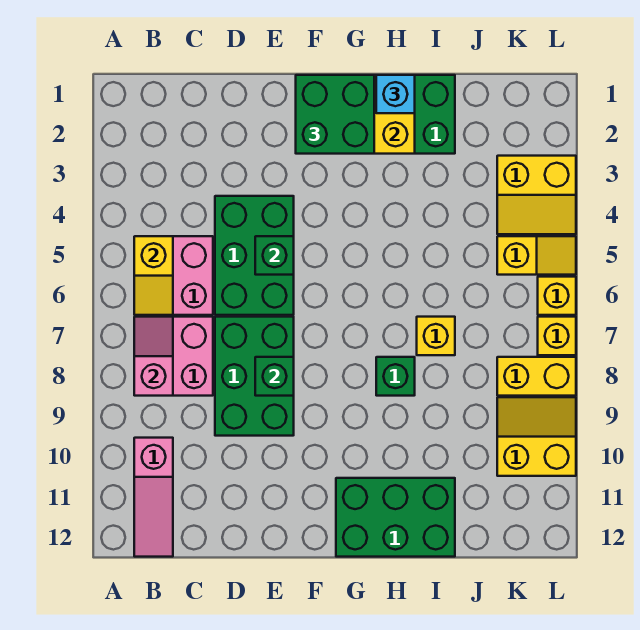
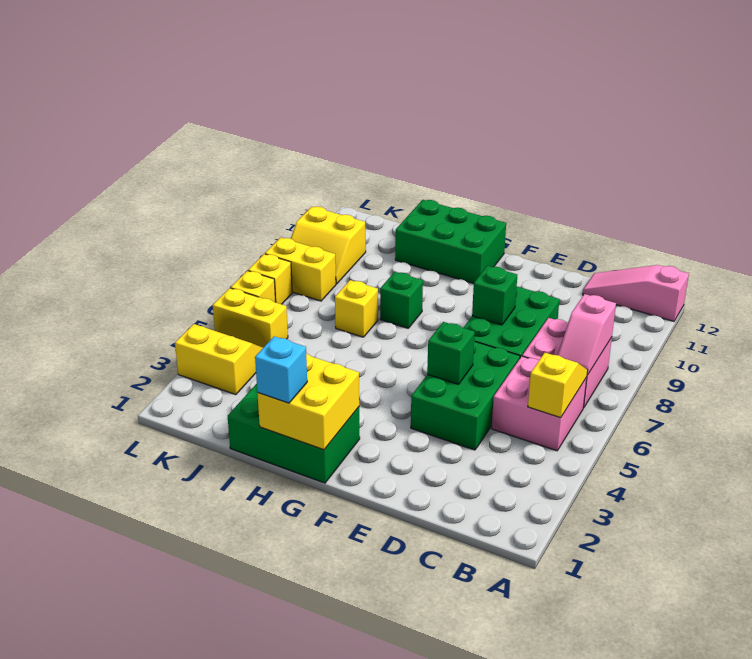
pink 1x3 slope [134,438,173,557] -> pink 1x3 slope turned to [583,265,689,321]
green 2x2 brick [296,75,374,154] -> none
yellow 1x2 slope [497,236,576,275] -> yellow 1x2 brick [213,288,288,348]

